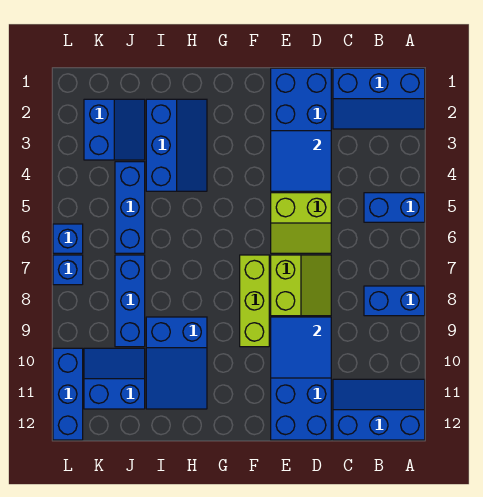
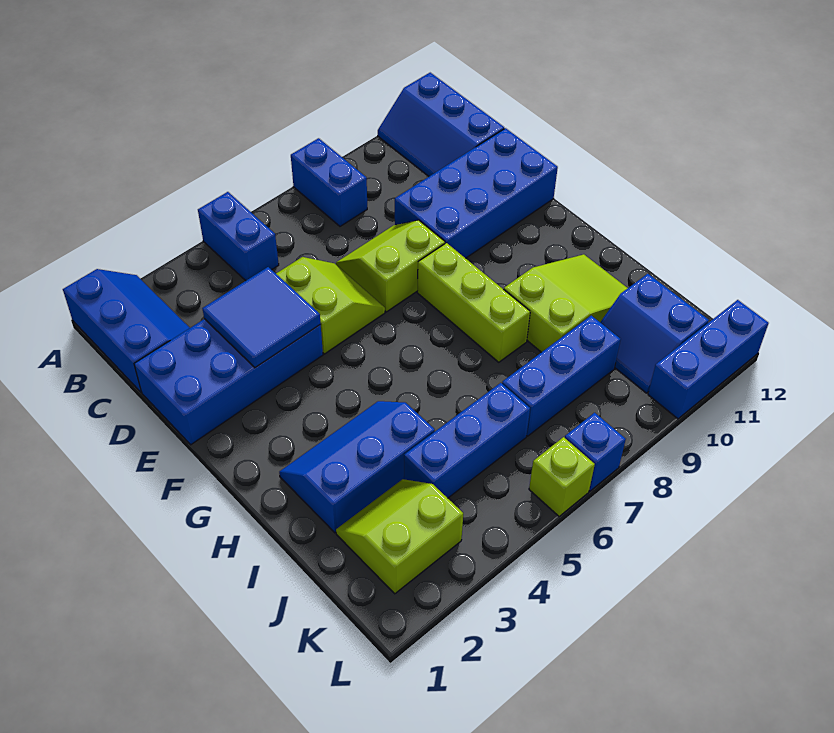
blue 2x2 tile [271,317,331,378] -> none
lime 1x3 brick [240,255,269,347] -> lime 1x3 brick turned to [417,243,530,362]
blue 2x3 slope [146,317,207,409] -> lime 2x3 slope [504,254,628,352]
blue 2x2 slope [84,99,145,160] -> lime 2x2 slope [336,479,463,594]
blue 1x1 brick [53,224,83,253] -> lime 1x1 brick [529,437,595,516]

